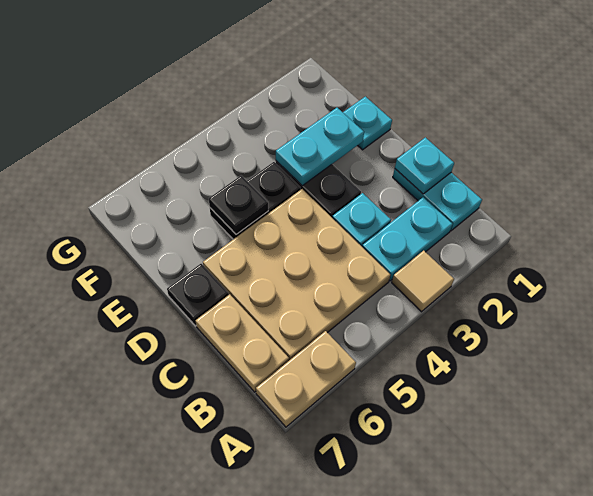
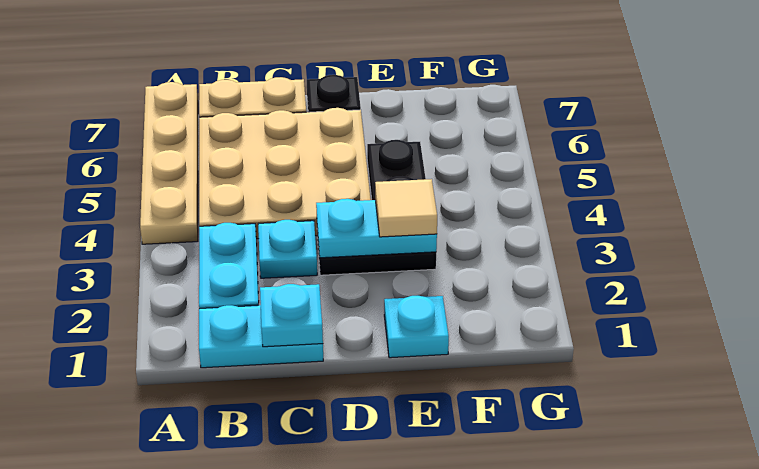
tan 1x1 tile [392,251,454,312] -> tan 1x1 tile moved to [375,179,437,237]
tan 1x2 plate [256,331,356,427] -> tan 1x4 plate [140,82,198,244]
cyan 1x2 plate [276,108,364,186] -> cyan 1x2 plate turned to [316,199,437,258]
black 1x1 plate [209,176,268,234] -> none

